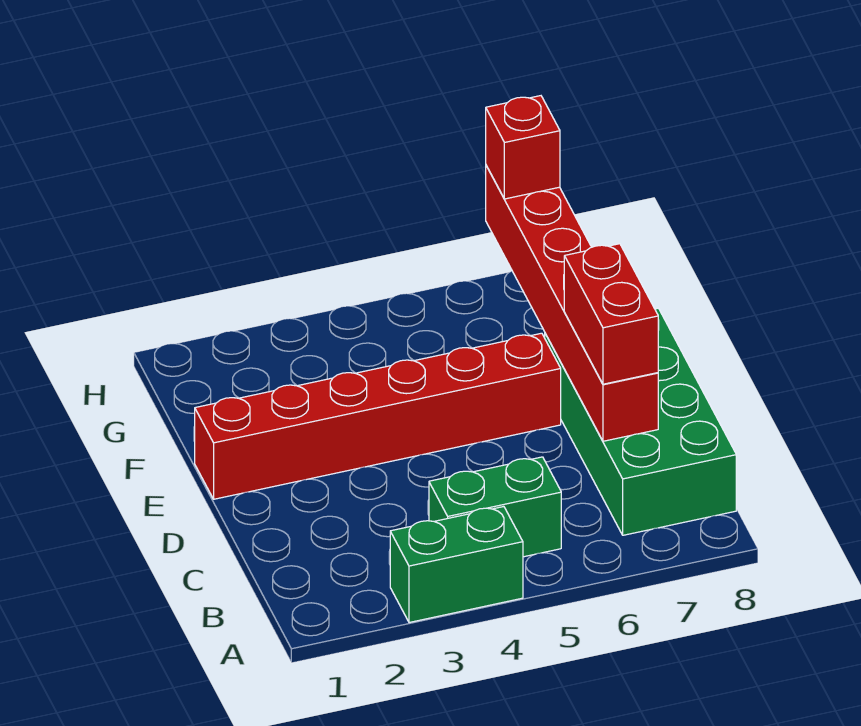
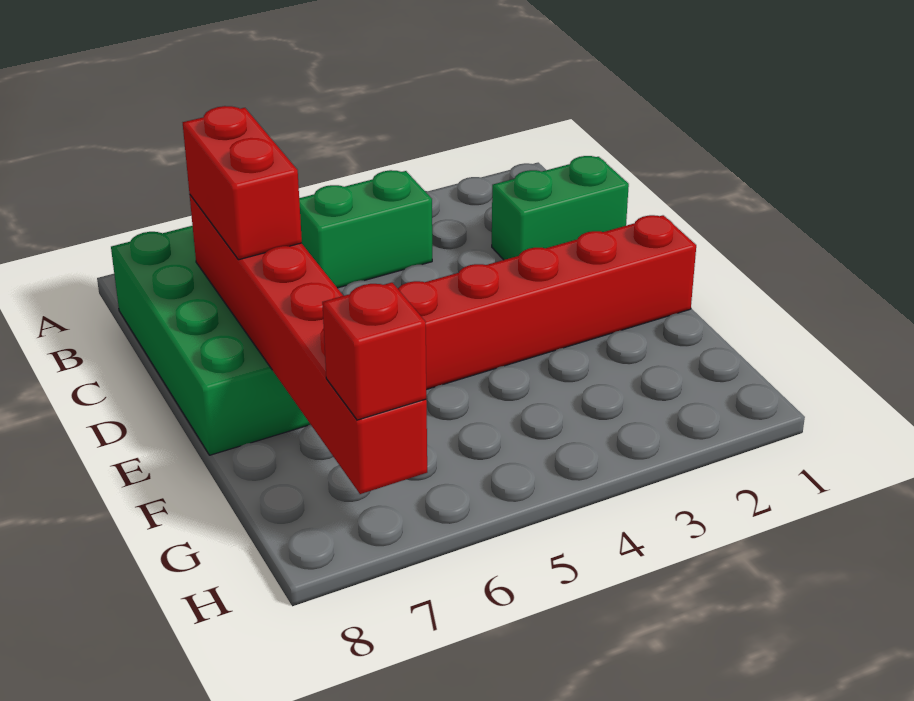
green 1x2 brick [390,507,523,623] -> green 1x2 brick moved to [492,156,629,260]

